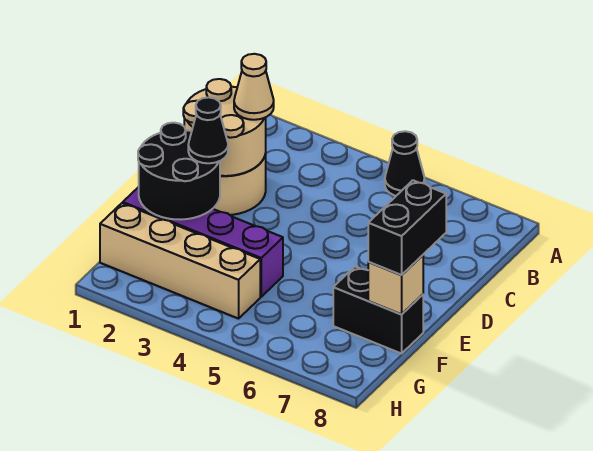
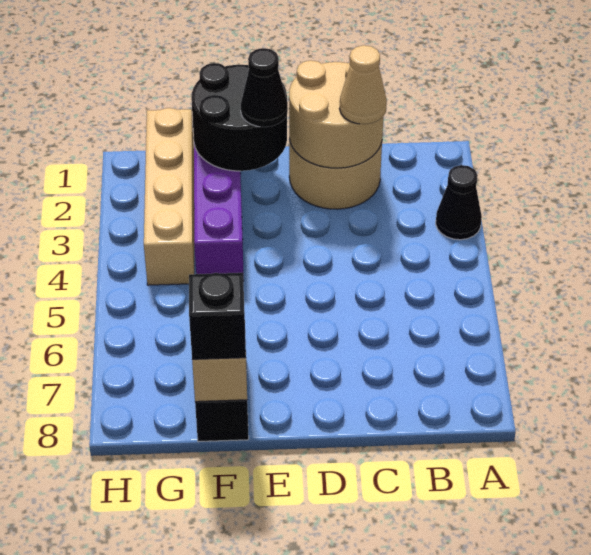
black 1x1 cone [385,131,425,196] -> black 1x1 cone moved to [436,165,482,240]
black 1x2 brick [368,180,446,275] -> black 1x1 brick [189,273,246,359]

